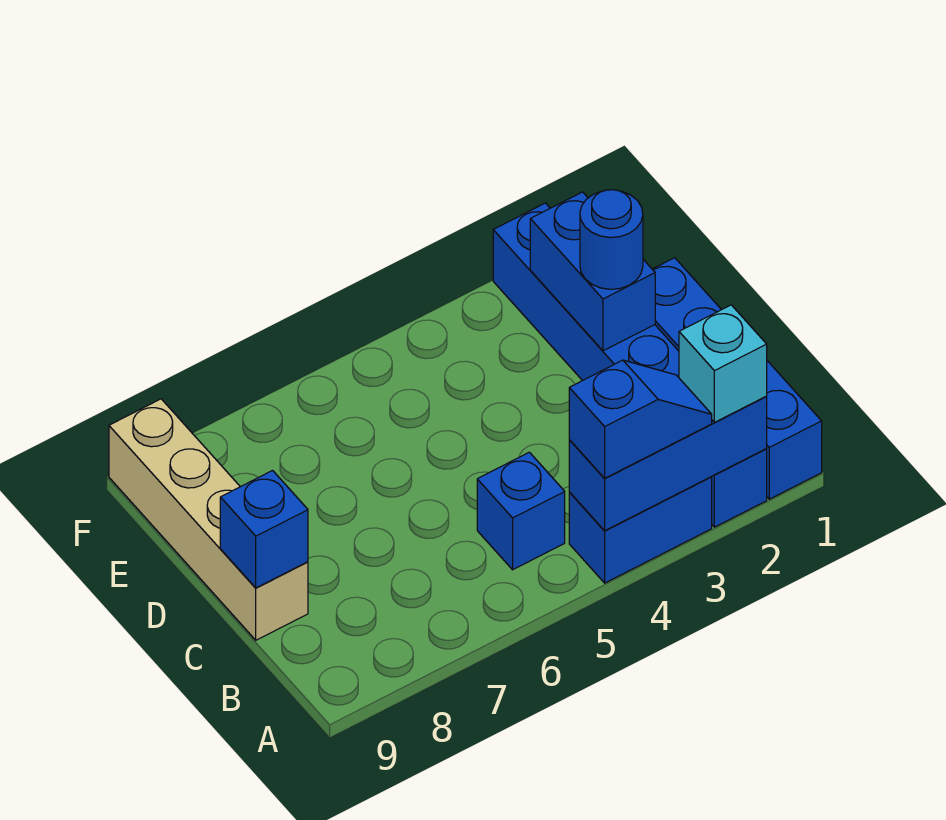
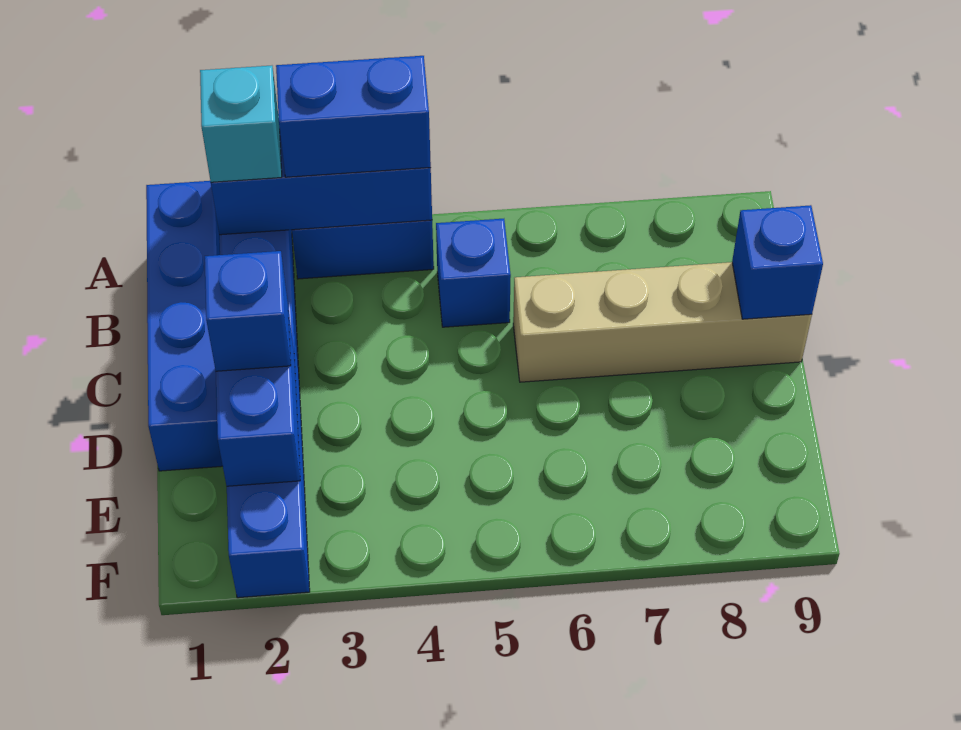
blue 1x2 slope [569,360,712,478] -> blue 1x2 brick [276,56,431,177]
tan 1x4 brick [109,399,308,640] -> tan 1x4 brick turned to [513,262,812,382]
blue 1x1 round brick [580,190,643,289] -> blue 1x1 brick [205,251,291,371]

